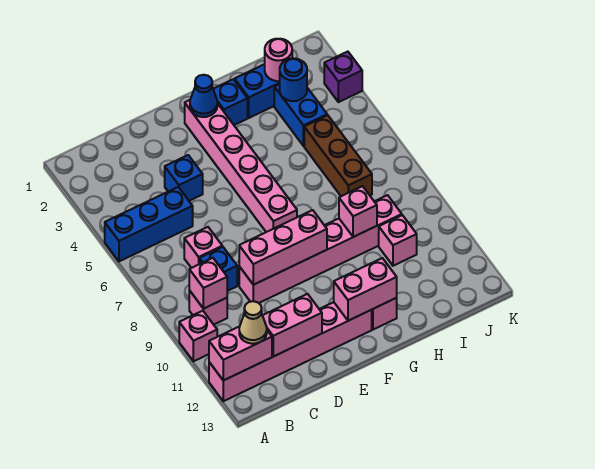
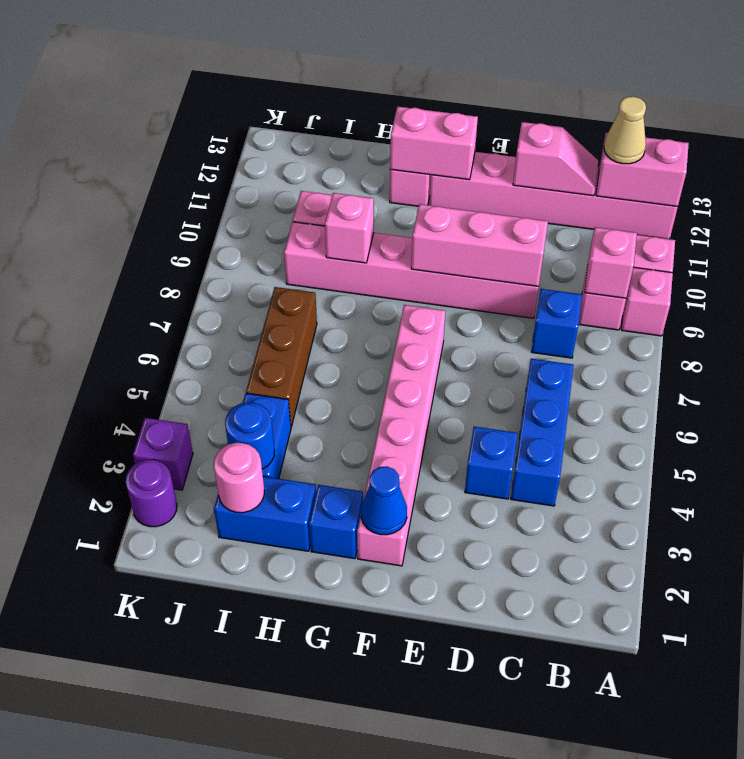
blue 1x3 brick [105,187,193,261] -> blue 1x3 brick turned to [511,359,574,506]
pink 1x1 brick [184,227,222,268] -> pink 1x1 brick moved to [621,267,673,336]
pink 1x2 brick [263,294,322,357] -> pink 1x2 slope [513,122,598,196]
none -> purple 1x1 round brick [125,460,177,527]

